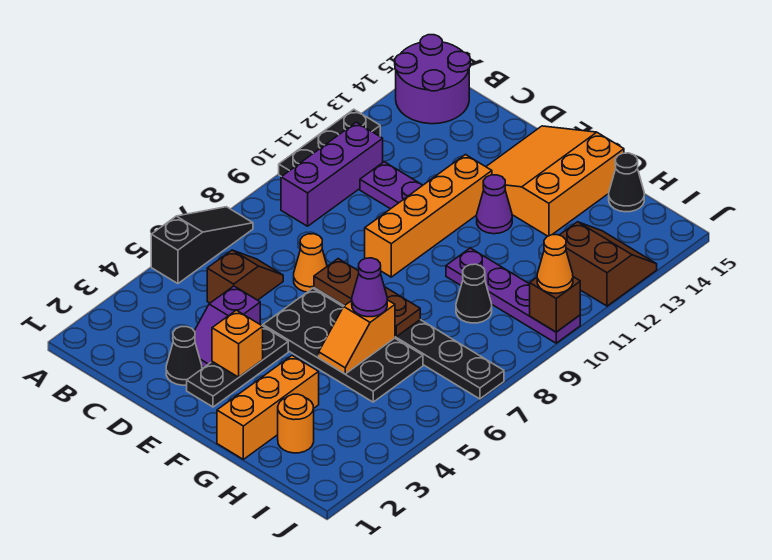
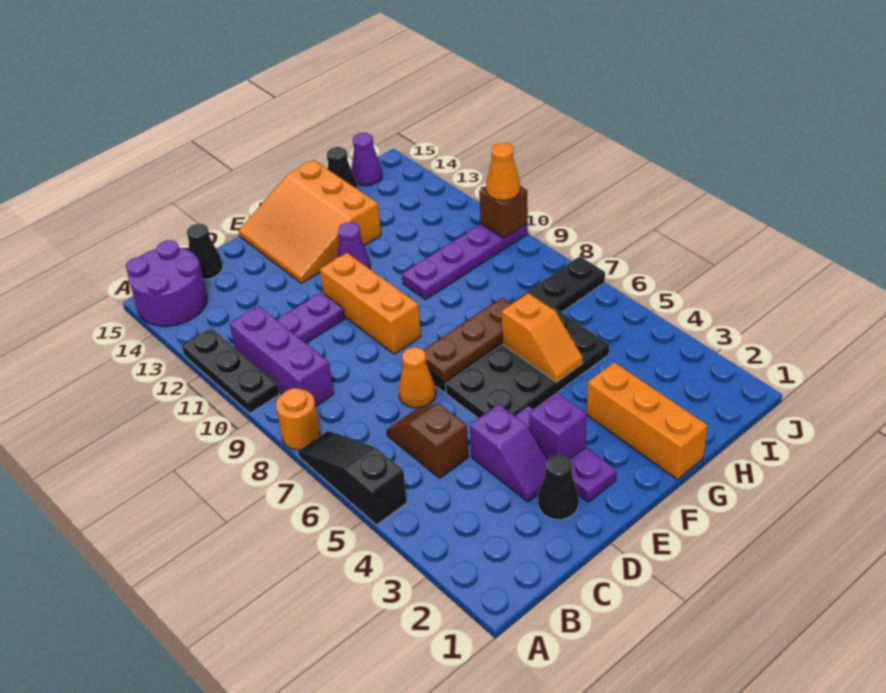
black 1x3 plate [187,326,288,407] -> purple 1x3 plate [514,405,617,502]
orange 1x1 brick [212,310,263,377] -> purple 1x1 brick [529,393,587,460]
orange 1x4 brick [365,155,492,277] -> orange 1x3 brick [320,253,421,354]
purple 1x1 cone [352,258,387,317] -> purple 1x1 cone moved to [351,133,382,186]
orange 1x1 round brick [278,394,314,453] -> orange 1x1 round brick moved to [276,388,320,450]
black 1x1 cone [456,264,492,323] -> black 1x1 cone moved to [187,224,223,279]
brown 2x2 slope [560,222,657,306] -> none

